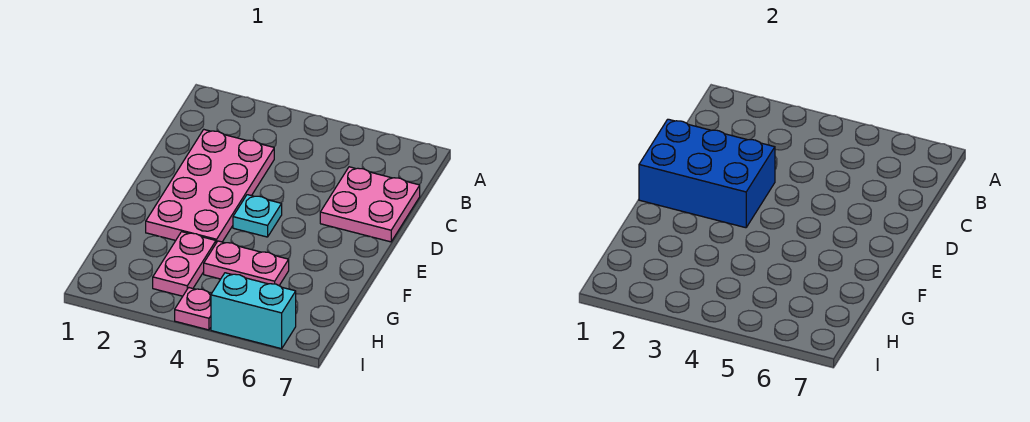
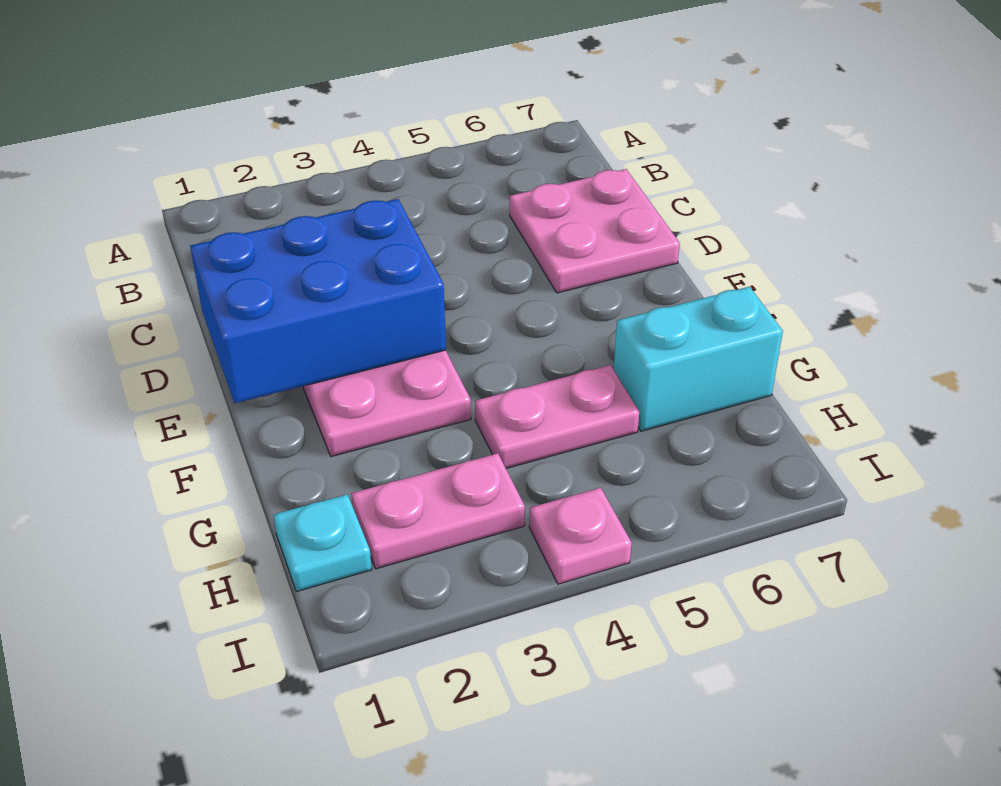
cyan 1x1 plate [233,195,282,237] -> cyan 1x1 plate moved to [273,494,372,592]
pink 1x2 plate [153,232,216,296] -> pink 1x2 plate turned to [351,453,525,569]
cyan 1x2 brick [211,273,296,349] -> cyan 1x2 brick moved to [614,287,783,431]

